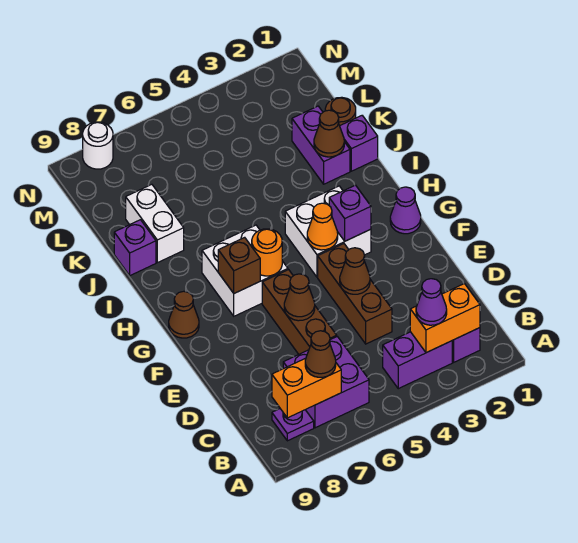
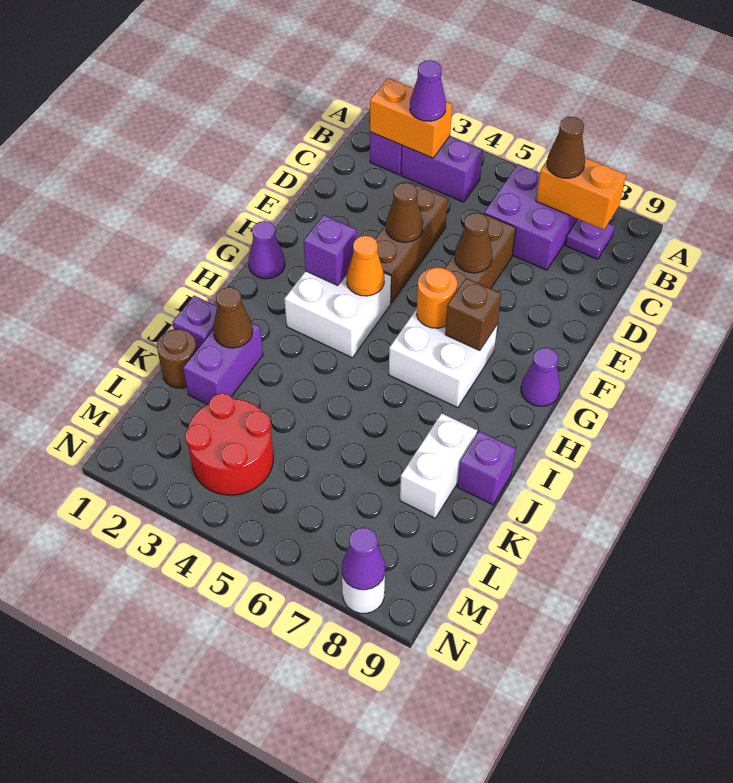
brown 1x1 cone [169,291,199,338] -> purple 1x1 cone [521,348,560,406]
none -> red 2x2 round brick [185,393,273,495]
none -> purple 1x1 cone [342,527,385,590]

